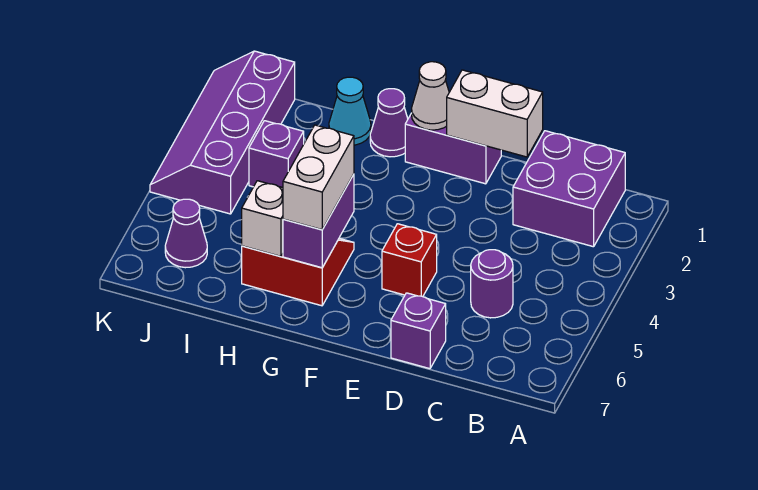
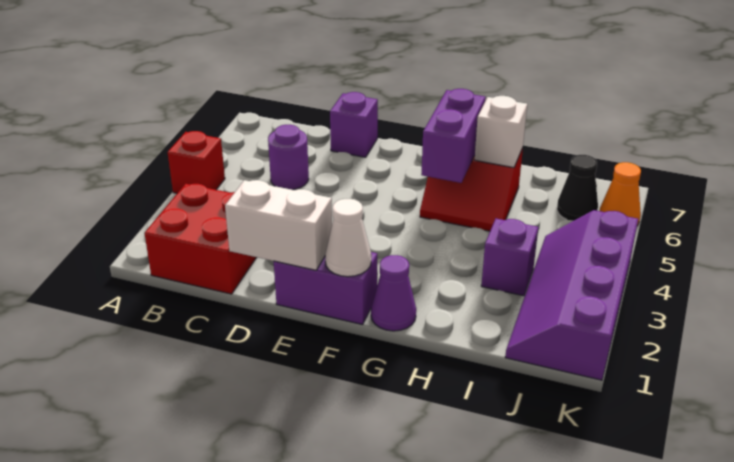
purple 2x2 brick [513,131,625,247] -> red 2x2 brick [144,184,257,294]
red 1x1 brick [382,224,437,297] -> red 1x1 brick moved to [168,131,225,193]
white 1x2 brick [283,125,354,230] -> none
cyan 1x1 cone [329,77,371,145] -> none
purple 2x4 slope [150,51,295,214] -> purple 2x4 slope turned to [505,210,638,380]
purple 1x1 cone [165,199,207,268] -> black 1x1 cone [557,155,598,221]
none -> orange 1x1 cone [600,162,641,226]

